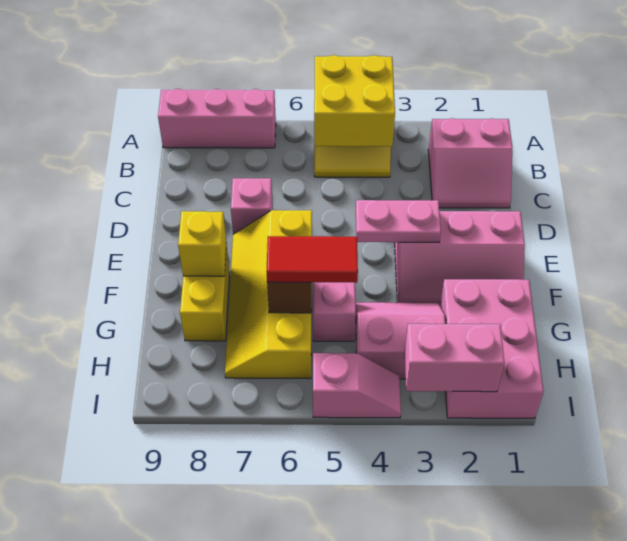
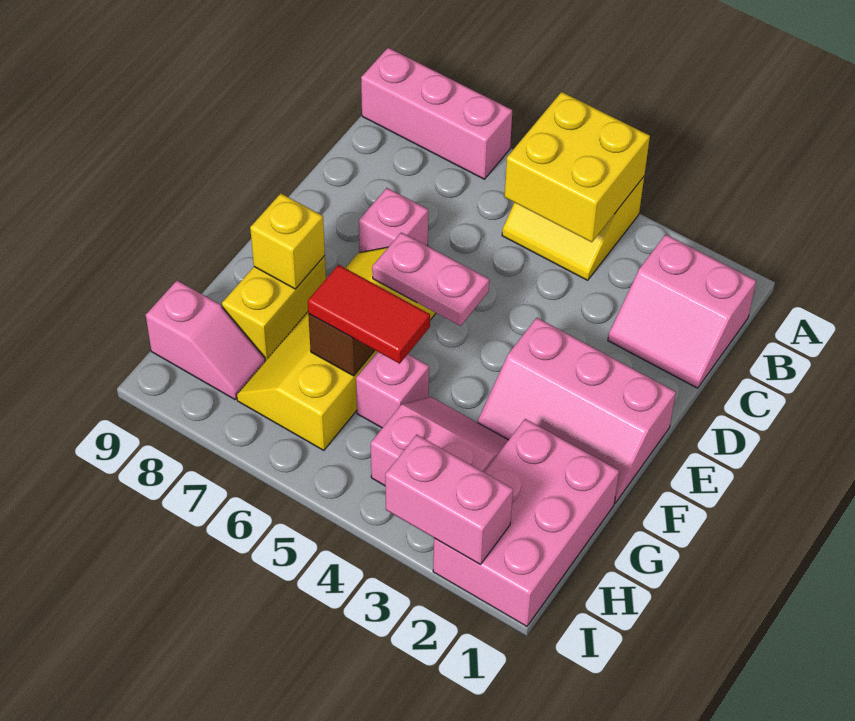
pink 1x2 plate [356,200,441,242] -> pink 1x2 plate moved to [372,232,489,326]
pink 1x2 slope [313,353,401,418] -> pink 1x2 slope moved to [146,281,265,399]

